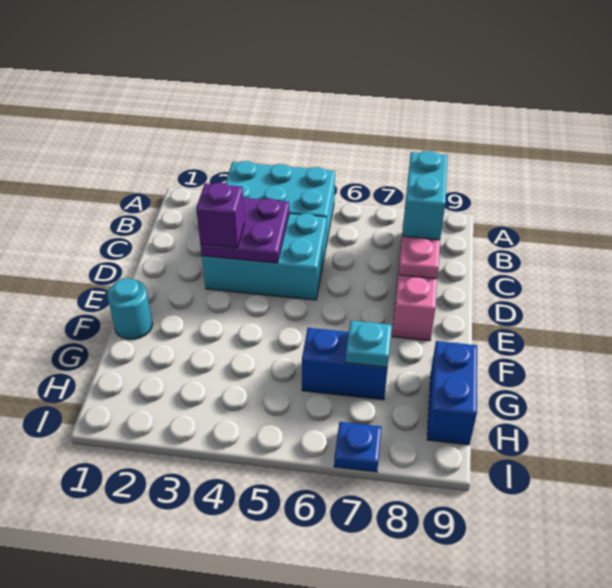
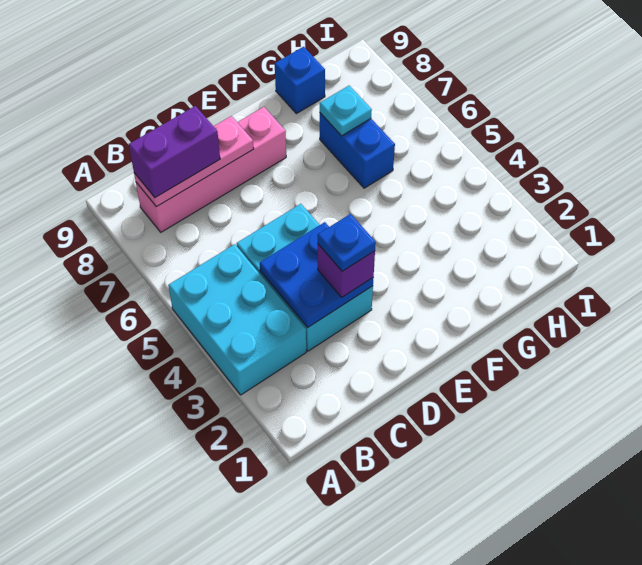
cyan 1x2 brick [402,151,448,240] -> purple 1x2 brick [129,106,220,198]
purple 2x2 plate [201,198,289,263] -> blue 2x2 plate [260,222,373,328]
cyan 1x1 round brick [107,278,153,339] -> none
blue 1x2 brick [427,341,477,445] -> blue 1x1 brick [275,47,325,114]
blue 1x1 plate [334,422,382,472] -> blue 1x1 plate moved to [318,214,376,271]

